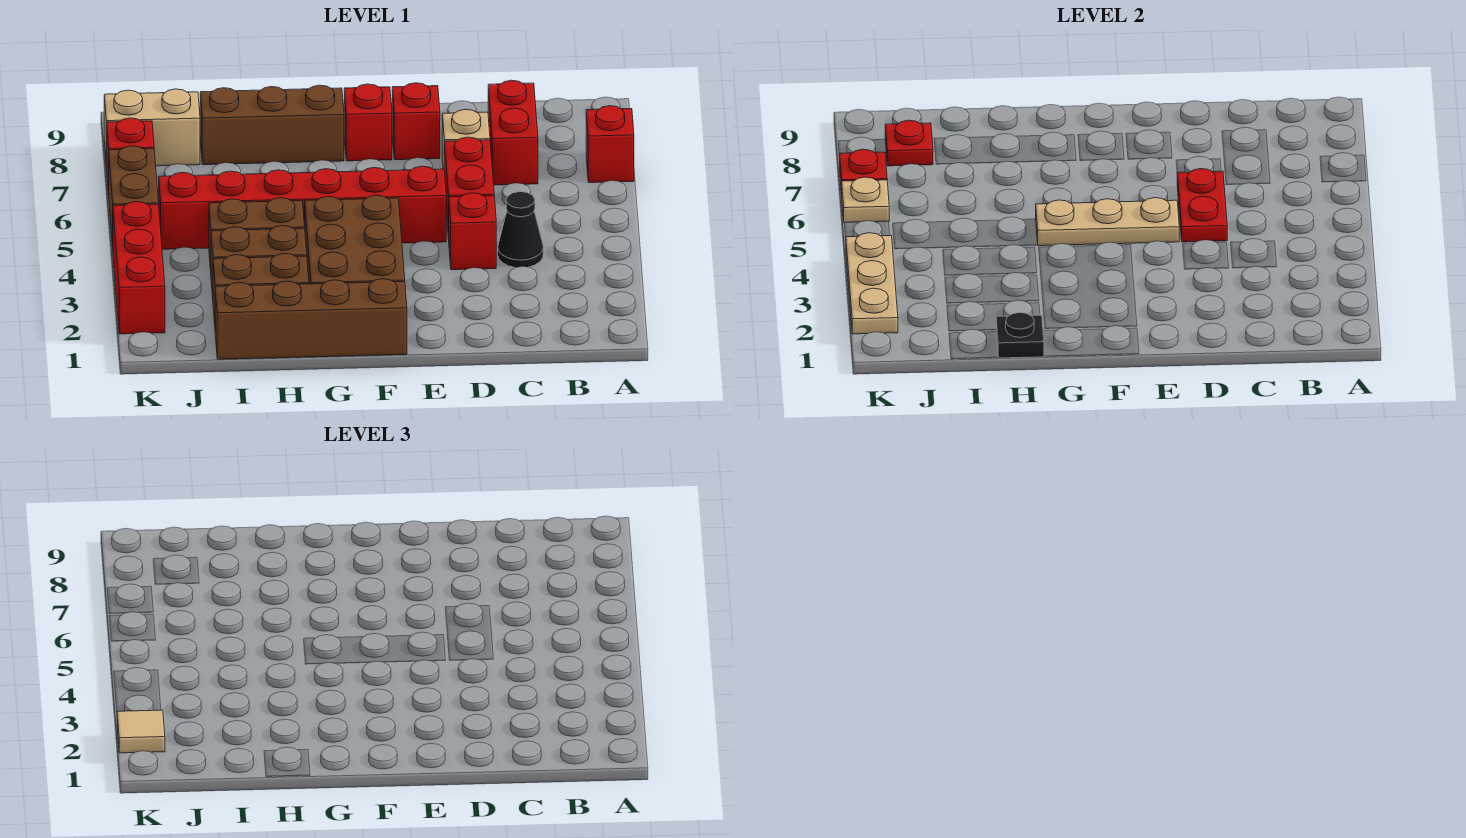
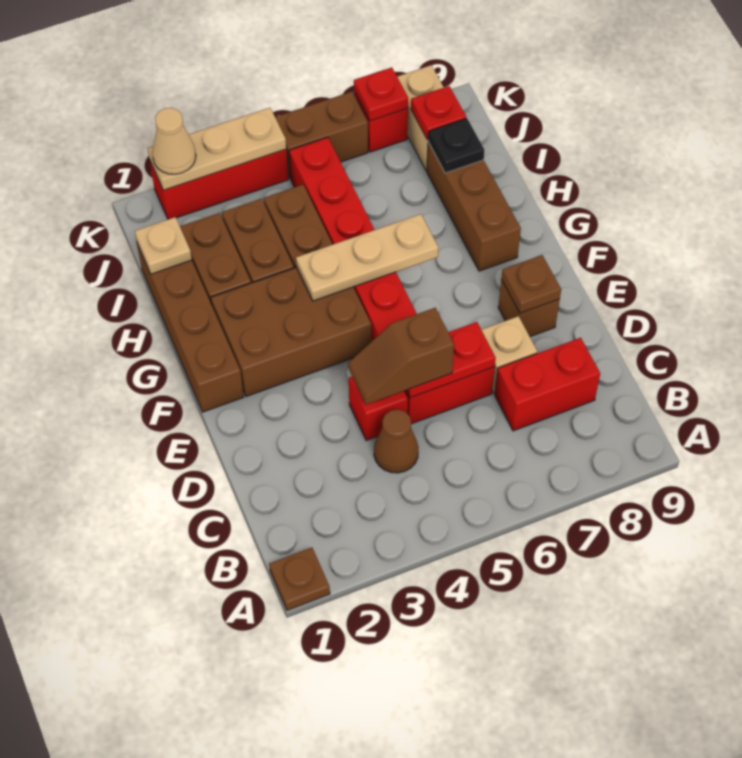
none -> brown 1x1 plate [269,548,330,611]
red 1x1 brick [586,106,634,183] -> none
black 1x1 cone [498,192,543,268] -> brown 1x1 cone [374,409,419,473]
none -> brown 1x2 slope [348,308,454,404]
tan 1x3 plate [1036,198,1179,246] -> tan 1x3 plate turned to [296,214,438,301]
red 1x1 brick [392,83,440,160] -> brown 1x1 brick [498,280,560,337]
none -> brown 1x1 plate [501,255,561,313]
red 1x1 brick [344,84,392,161] -> none
black 1x1 plate [996,313,1044,358] -> black 1x1 plate moved to [428,118,484,173]
tan 1x1 tile [117,710,165,753] -> tan 1x1 cone [152,108,196,174]
tan 1x1 plate [842,177,889,222] -> tan 1x1 plate moved to [135,217,192,274]

